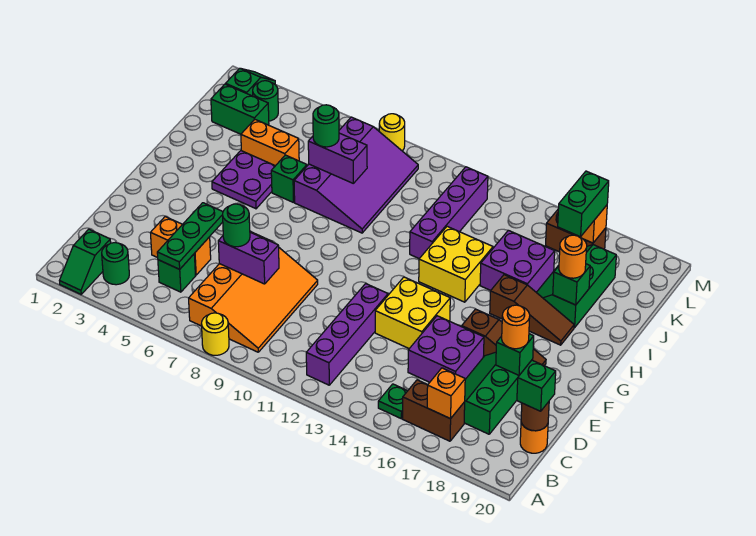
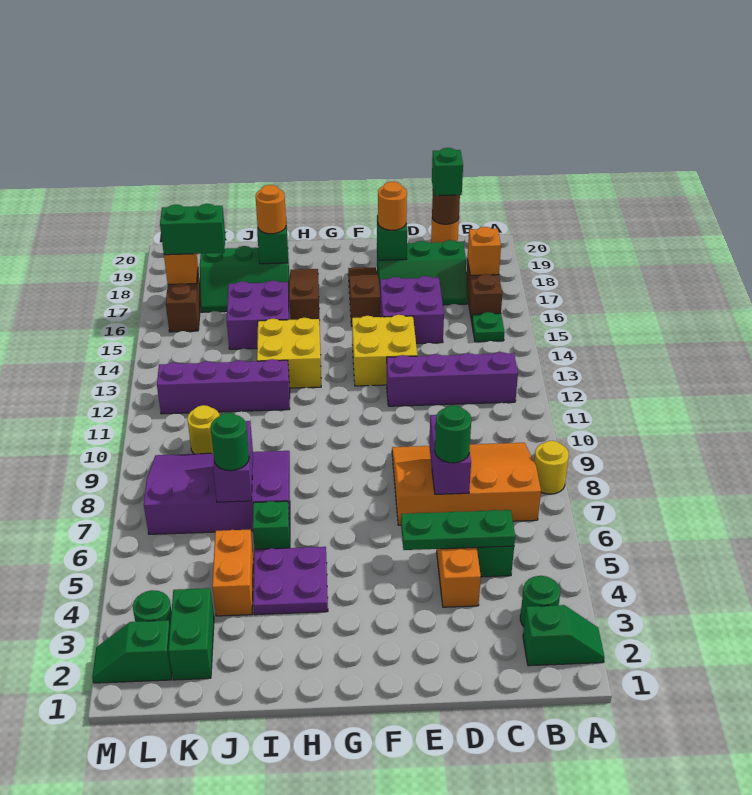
yellow 1x1 round brick [379,114,405,151] -> yellow 1x1 round brick moved to [187,405,220,454]

